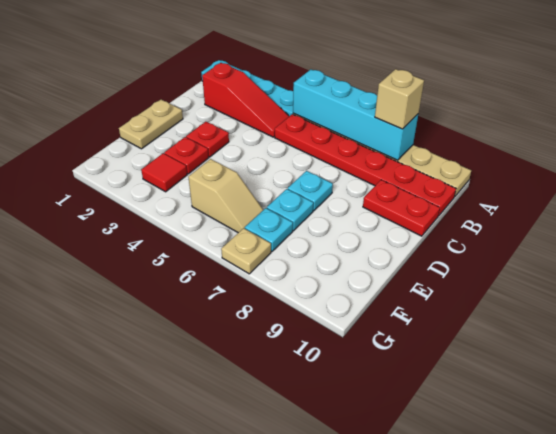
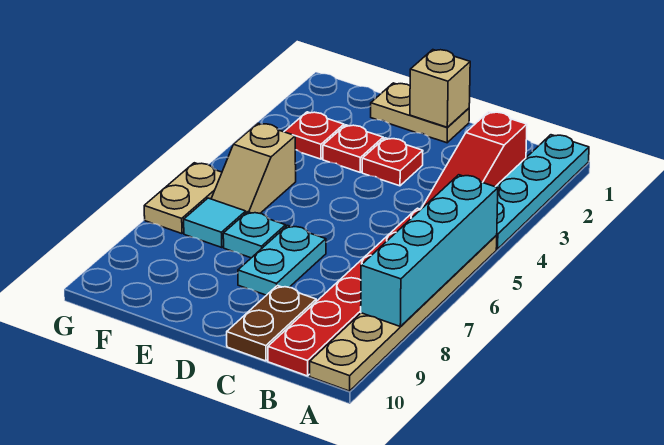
tan 1x1 brick [375,69,424,129] -> tan 1x1 brick moved to [410,50,470,127]
red 1x2 plate [363,180,440,236] -> brown 1x2 plate [227,286,316,361]
cyan 1x1 plate [288,171,333,211] -> cyan 1x2 plate [238,226,326,295]
red 1x1 tile [141,153,187,192] -> red 1x1 plate [284,112,344,159]
cyan 1x1 plate [245,208,293,252] -> cyan 1x1 tile [184,198,246,247]
tan 1x1 plate [221,228,271,274] -> tan 1x2 plate [144,163,222,234]

